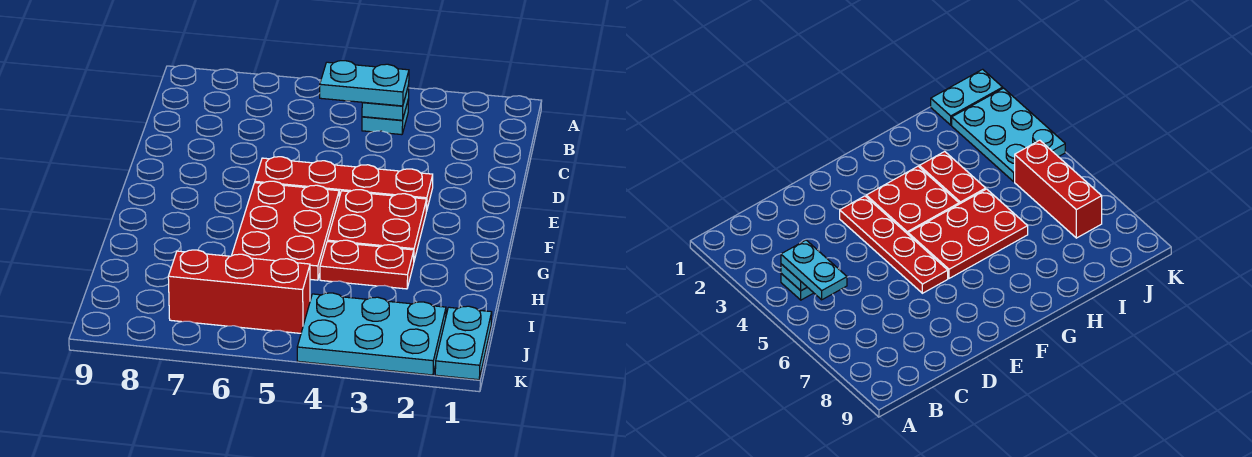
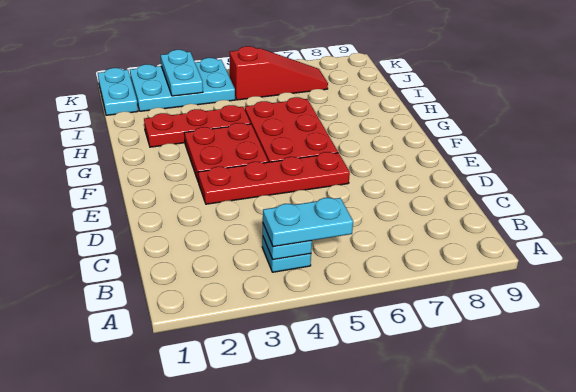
red 1x2 plate [320,240,414,289] -> red 1x3 plate [144,105,251,147]
none -> cyan 1x2 plate [161,50,203,96]
red 1x3 brick [168,250,310,333] -> red 1x3 slope [229,46,328,100]

